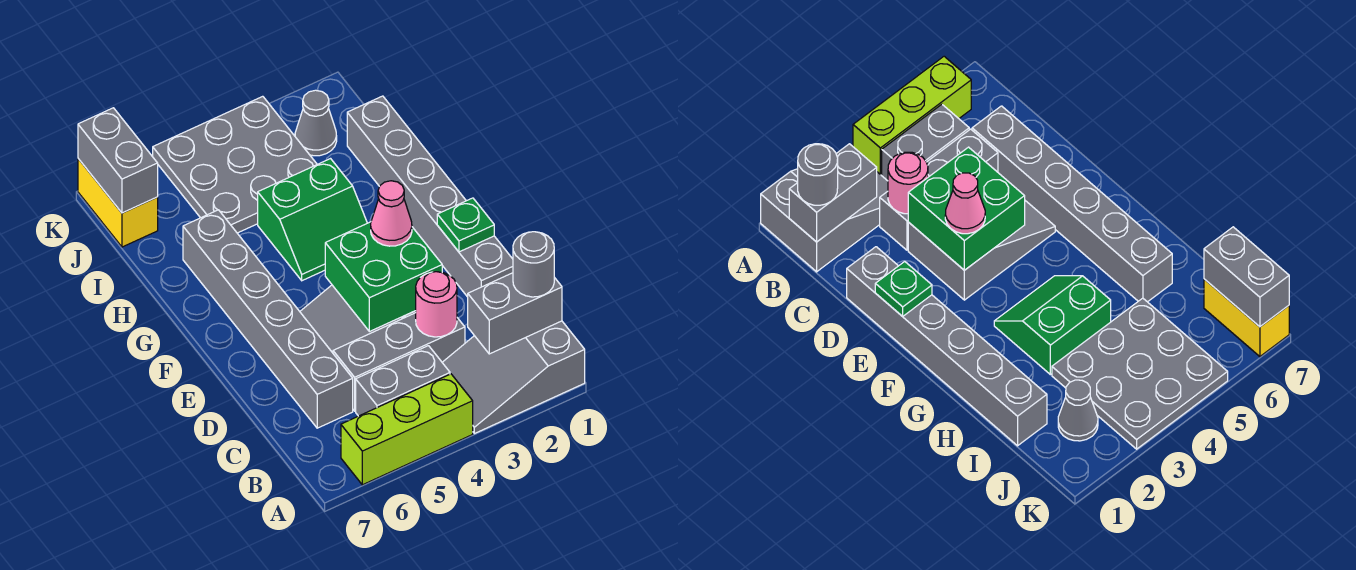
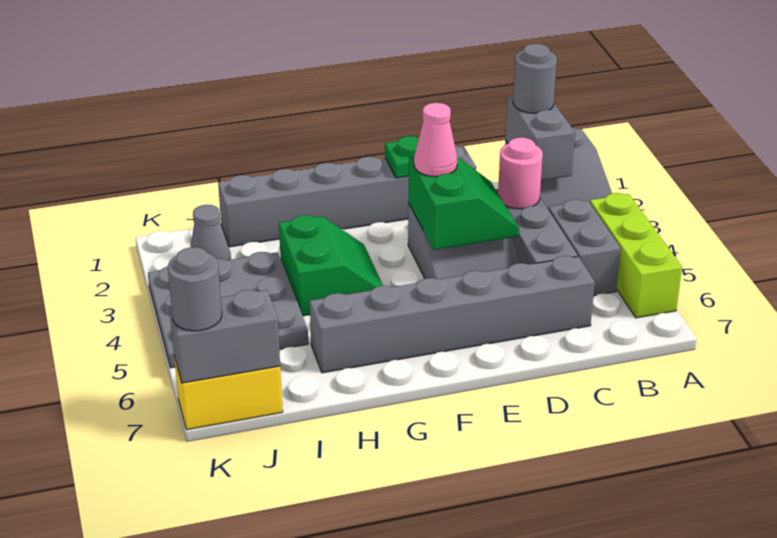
green 2x2 brick [325,222,442,332] -> green 2x2 slope [408,156,519,250]
none -> grey 1x1 round brick [168,247,222,331]

